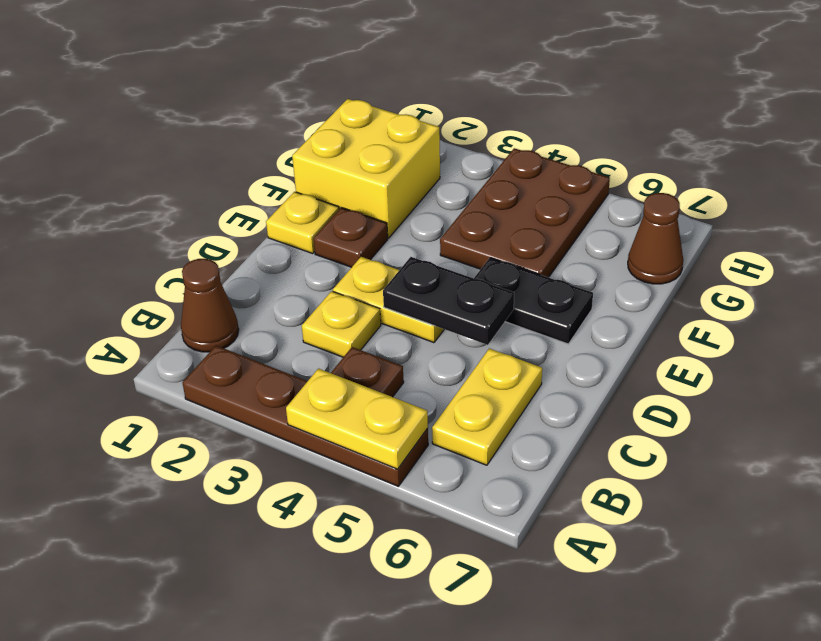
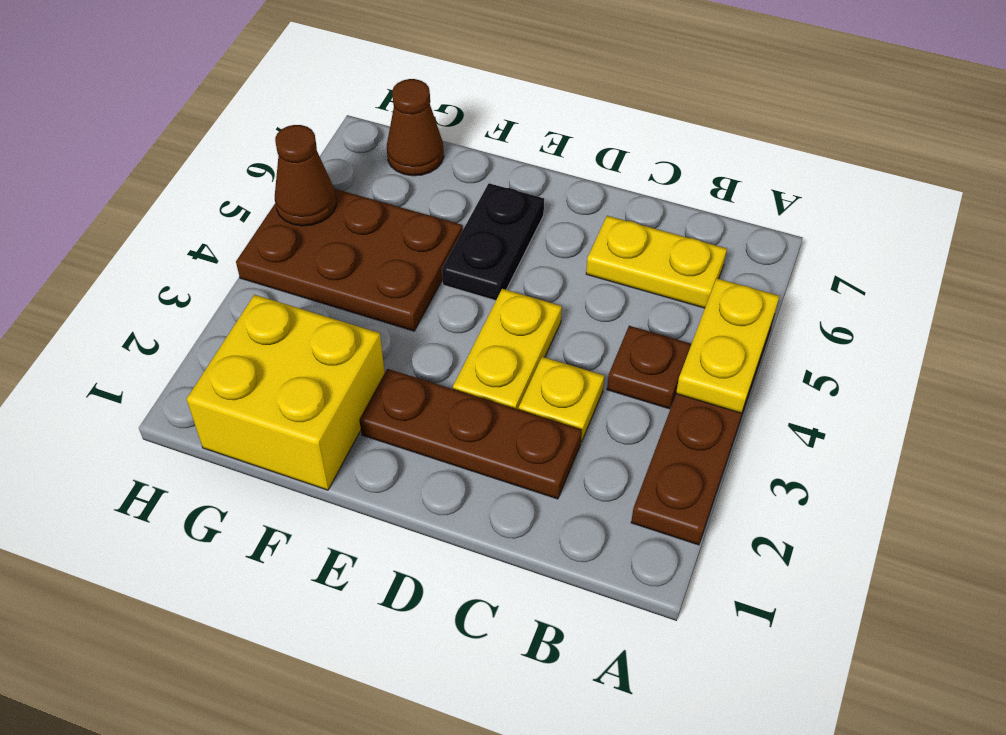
brown 1x1 cone [181,259,239,352] -> brown 1x1 cone moved to [275,125,336,226]
black 1x2 plate [383,257,514,345] -> none
yellow 1x1 plate [266,192,339,253] -> none
brown 1x1 plate [314,208,388,267] -> brown 1x3 plate [359,369,582,499]

